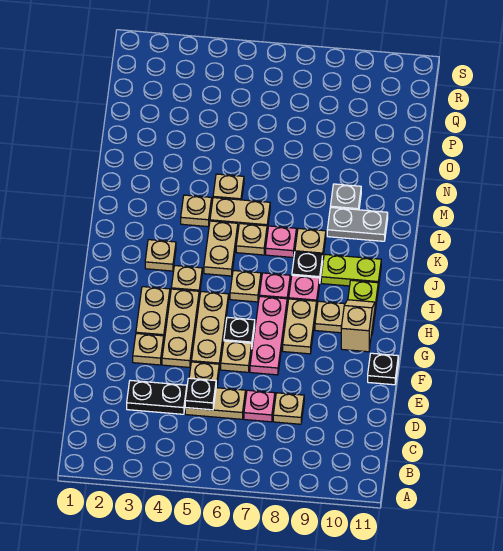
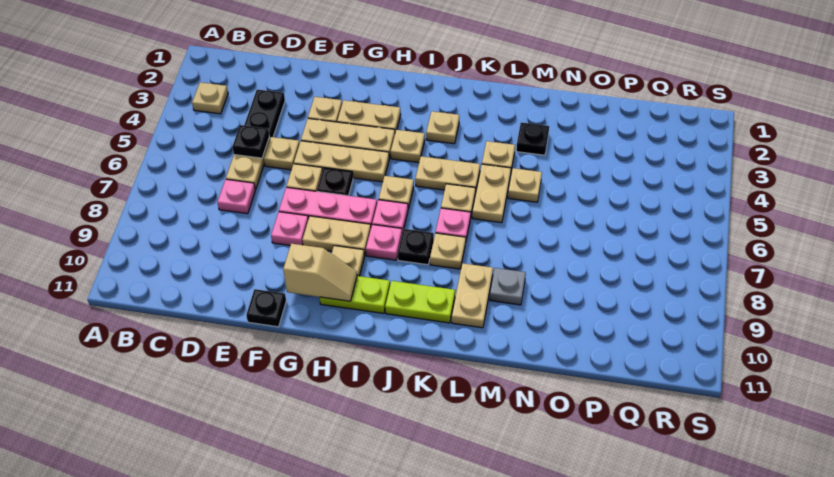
tan 1x1 plate [273,393,304,424] -> tan 1x1 plate moved to [192,82,228,114]
none -> pink 1x1 plate [271,212,308,245]
lime 1x2 plate [321,254,381,288] -> lime 1x2 plate turned to [385,281,455,323]
grey 1x2 plate [327,207,388,241] -> tan 1x2 plate [452,263,493,328]
none -> black 1x1 plate [516,122,549,155]

